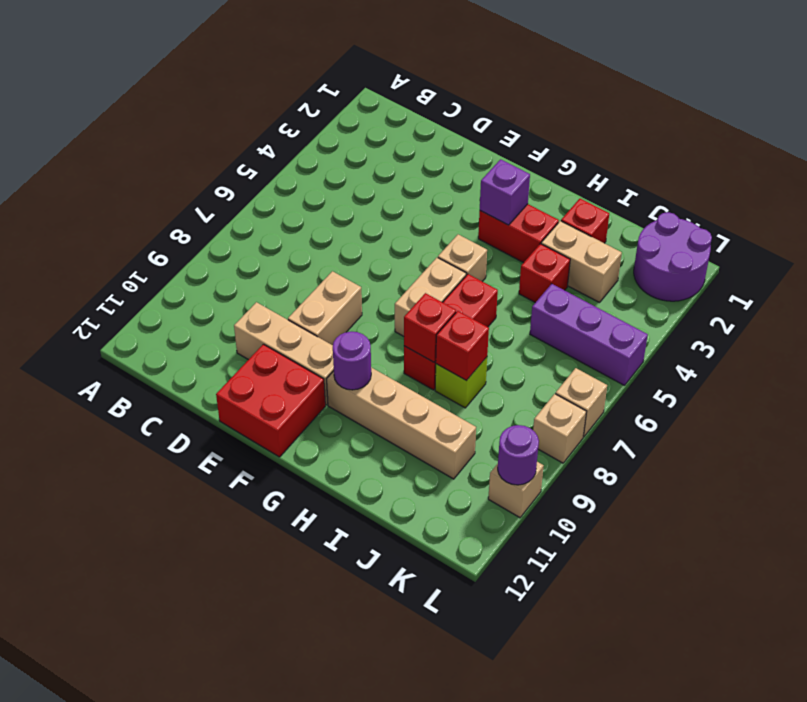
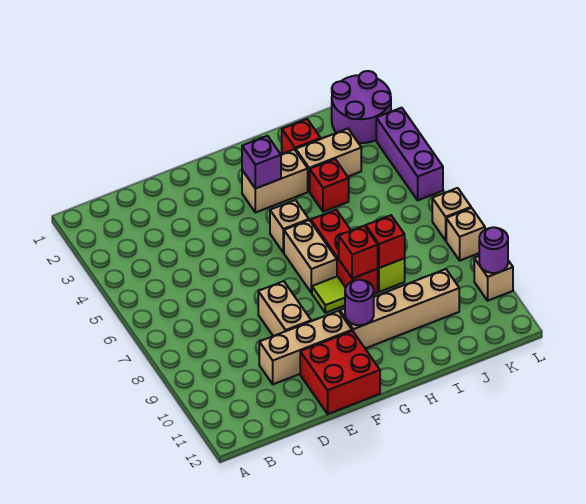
red 1x2 brick [478,204,559,263] -> tan 1x2 brick [242,150,308,213]
none -> lime 1x1 tile [312,276,346,313]
purple 1x3 brick [530,284,648,385] -> purple 1x3 brick turned to [376,108,443,200]

